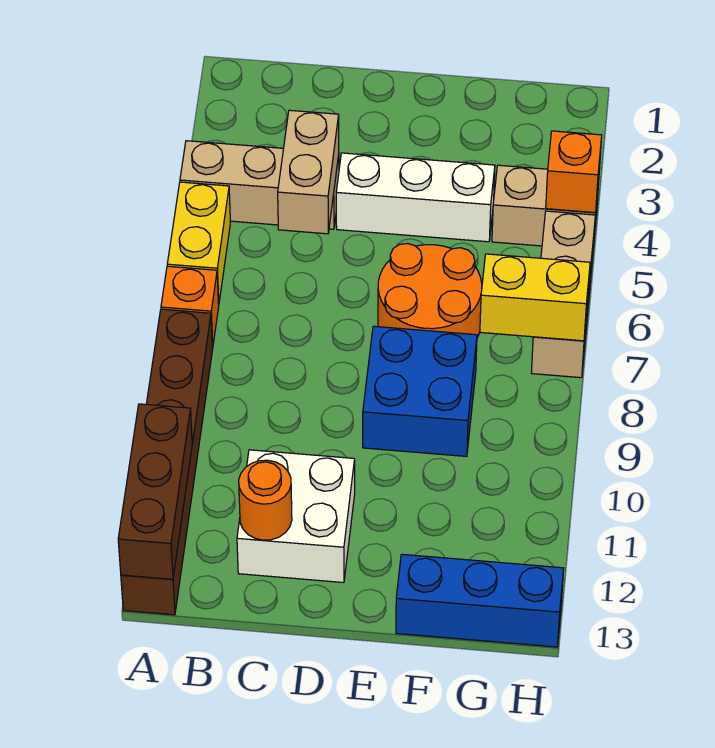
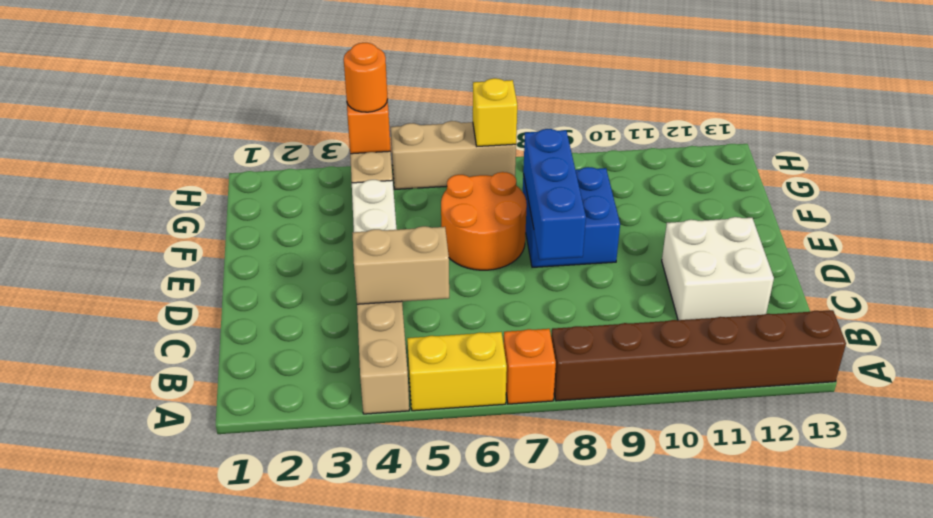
brown 1x3 brick [118,404,192,579] -> none
orange 1x1 round brick [239,460,292,540] -> orange 1x1 round brick moved to [344,43,388,112]
blue 1x3 brick [396,554,564,647] -> blue 1x3 brick moved to [523,129,586,260]
yellow 1x2 brick [480,254,590,341] -> yellow 1x1 brick [473,78,517,146]

